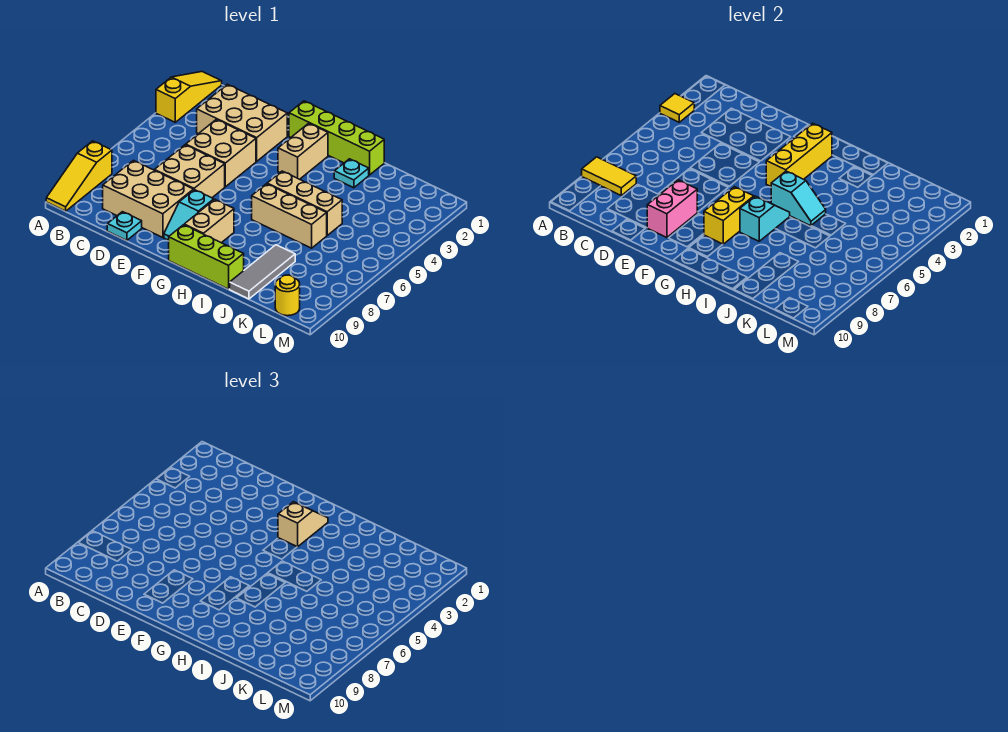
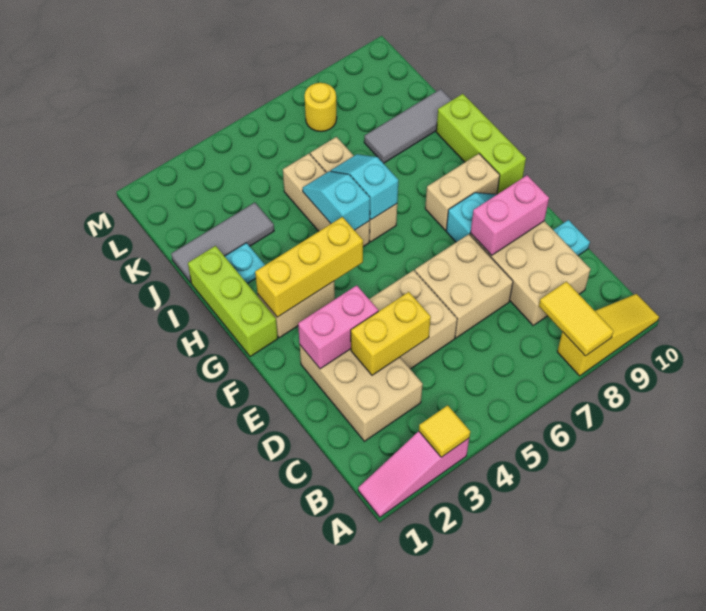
yellow 1x3 slope [156,72,222,122] -> pink 1x3 slope [358,431,469,517]
none -> pink 1x2 brick [298,285,378,369]
lime 1x4 brick [289,101,384,175] -> lime 1x3 brick [188,246,278,357]
tan 1x2 slope [278,502,328,547] -> none
yellow 1x2 brick [704,187,754,244] -> yellow 1x2 brick moved to [351,292,431,375]
cyan 1x2 slope [740,196,790,241] -> cyan 1x2 slope turned to [331,154,398,220]
none -> grey 1x3 tile [171,203,274,283]
yellow 1x1 round brick [275,275,300,316] -> yellow 1x1 round brick moved to [305,83,337,132]

